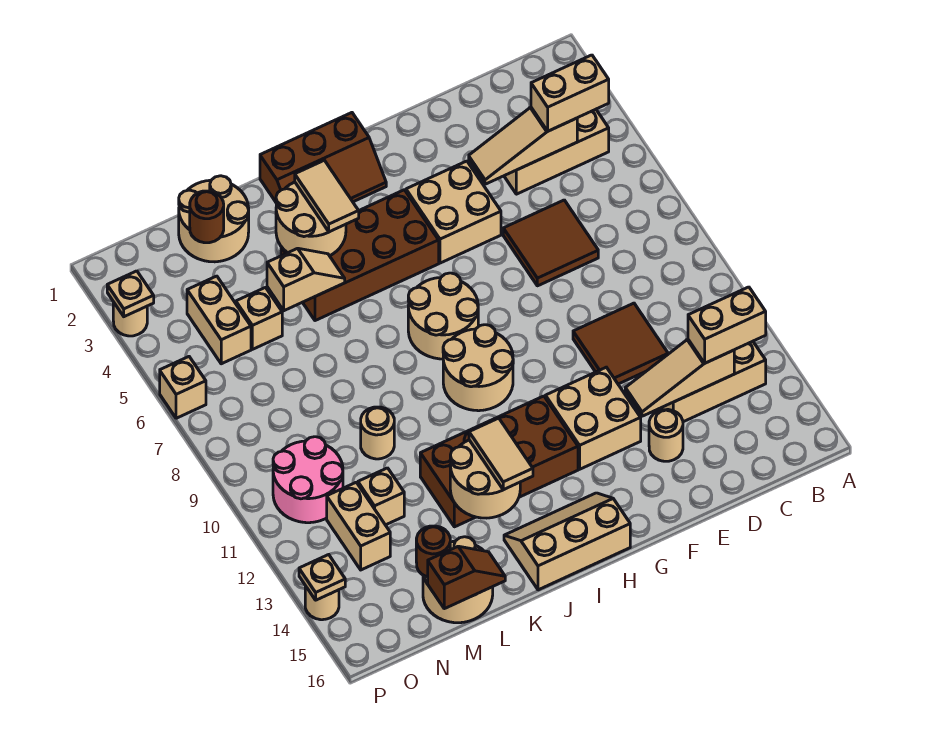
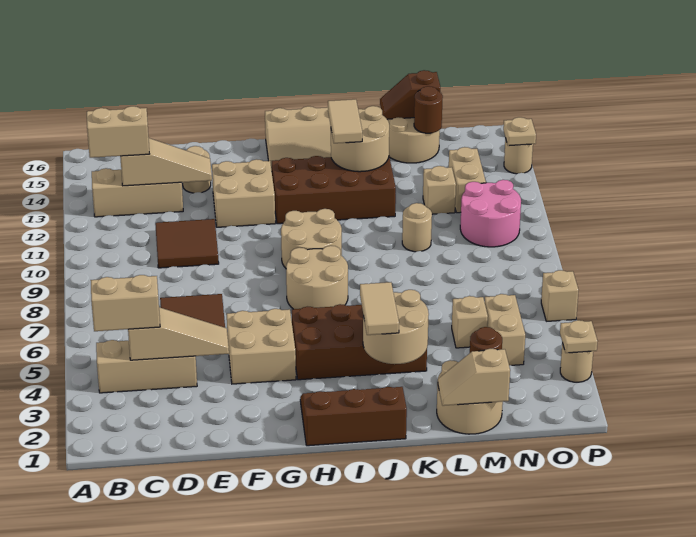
tan 1x2 slope [267,248,345,311] -> tan 1x2 slope moved to [438,349,510,406]

